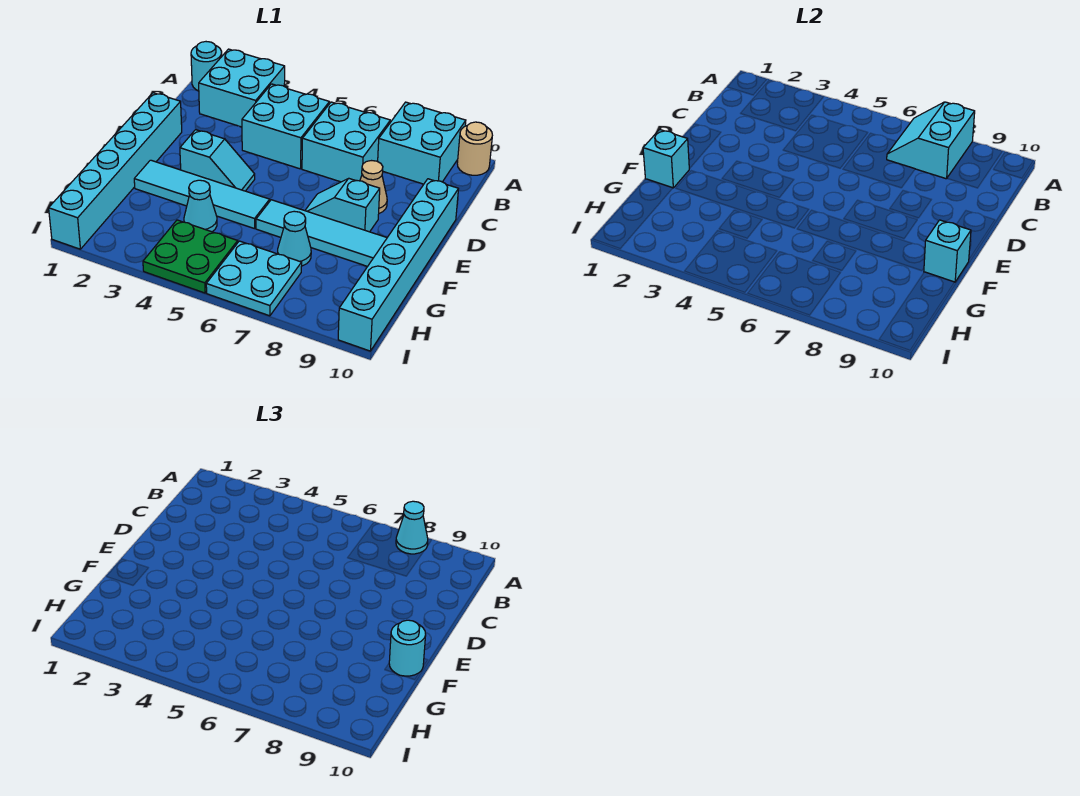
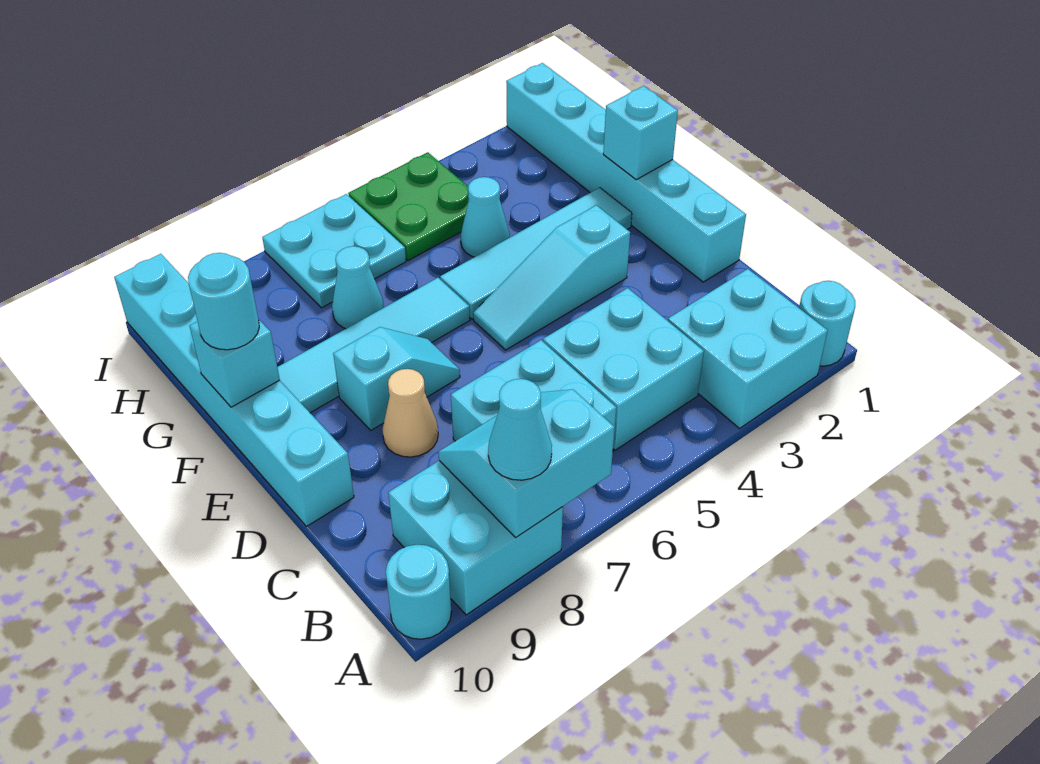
cyan 2x2 slope [887,102,975,179] -> cyan 2x2 slope turned to [438,389,615,537]
tan 1x1 round brick [457,122,492,175] -> cyan 1x1 round brick [386,545,451,639]
cyan 1x2 slope [180,130,255,191] -> cyan 1x3 slope [473,205,630,350]

